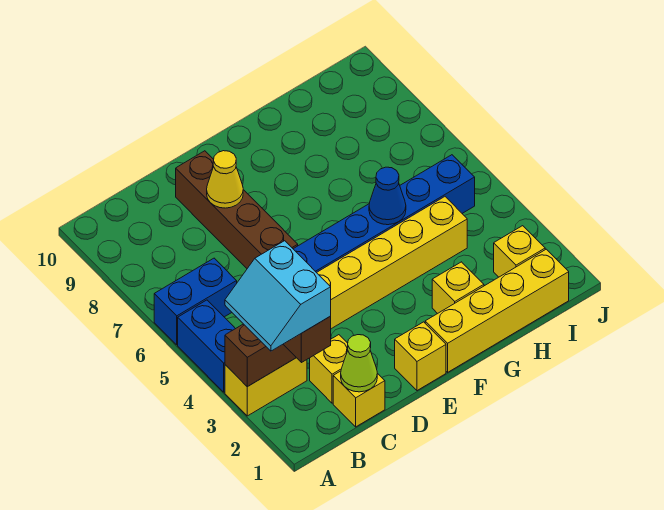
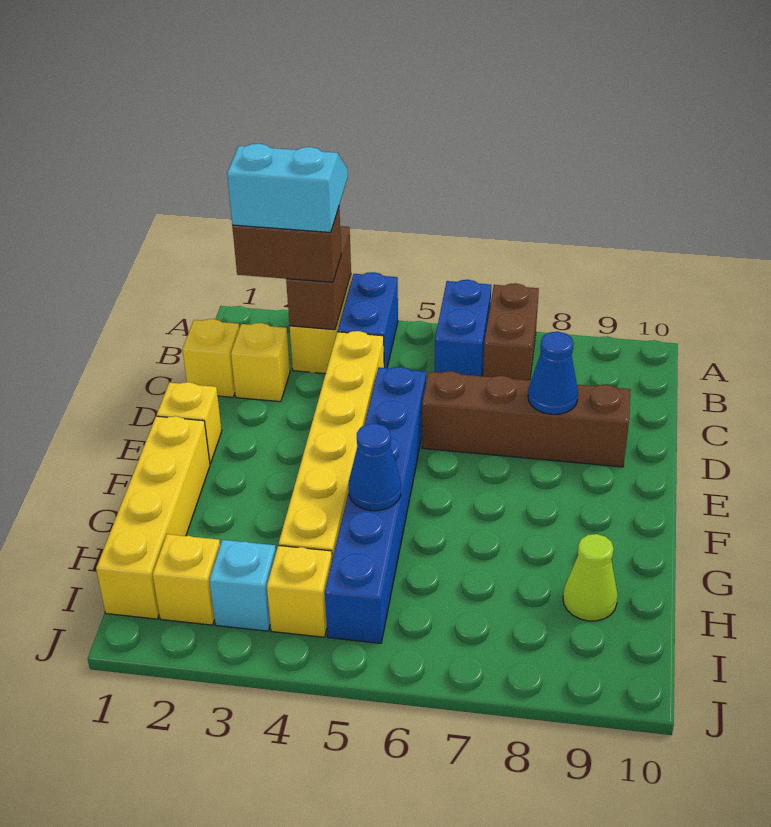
blue 1x2 brick [178,300,235,392] -> blue 1x2 brick turned to [338,272,398,368]
none -> brown 1x2 brick [483,283,539,380]
lime 1x1 cone [341,335,377,392] -> lime 1x1 cone moved to [563,534,618,621]
yellow 1x1 cone [207,151,243,208] -> blue 1x1 cone [528,332,578,414]
yellow 1x1 brick [432,262,484,314] -> yellow 1x1 brick moved to [267,545,332,637]
none -> cyan 1x1 brick [209,540,276,631]

